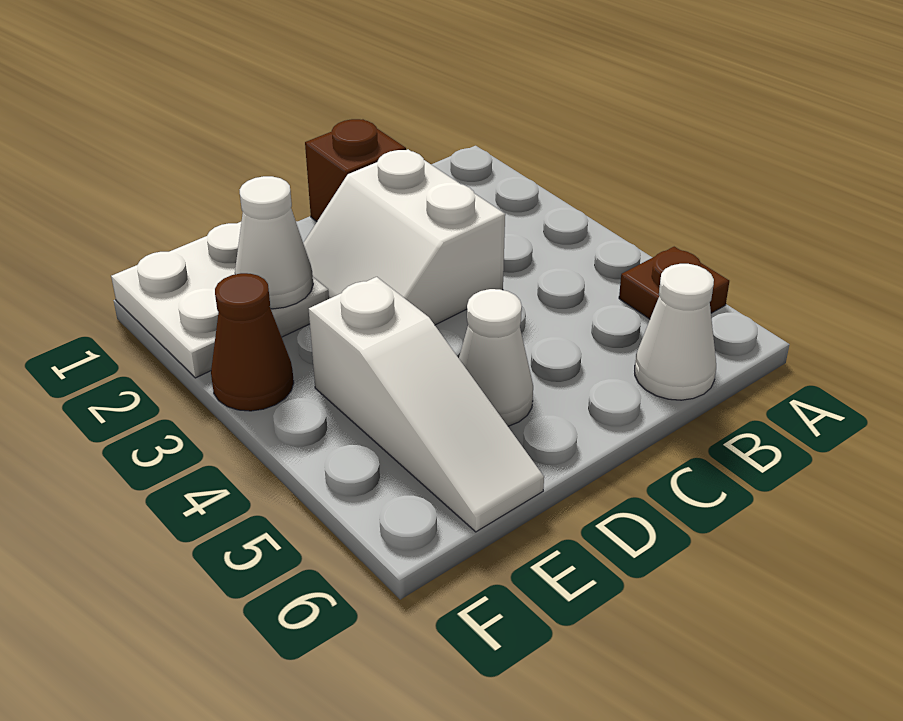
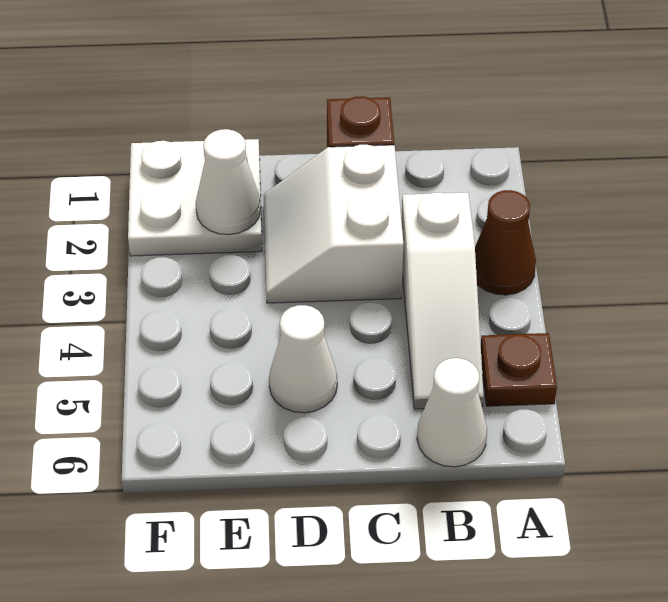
white 1x3 slope [309,277,544,532] -> white 1x3 slope moved to [401,192,484,409]
brown 1x1 cone [211,273,294,411] -> brown 1x1 cone moved to [475,190,536,295]

